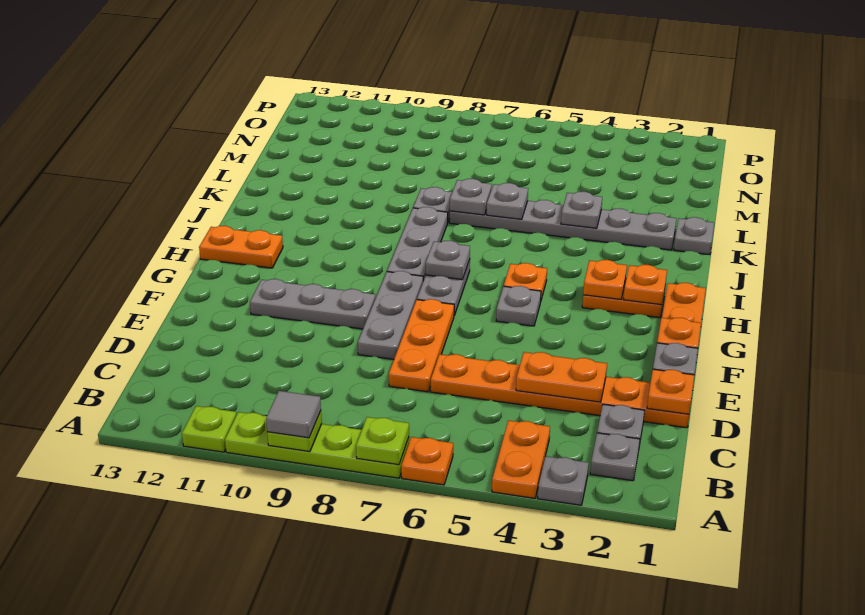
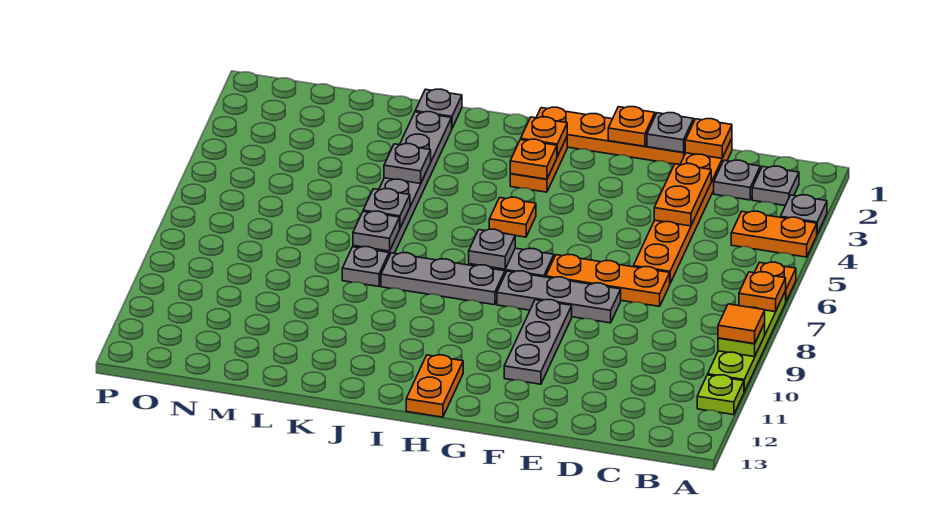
lime 1x1 plate [356,417,409,465] -> orange 1x1 plate [739,272,786,312]
grey 1x1 tile [266,391,321,438] -> orange 1x1 tile [718,304,765,344]
grey 1x1 plate [496,286,541,326] -> none

